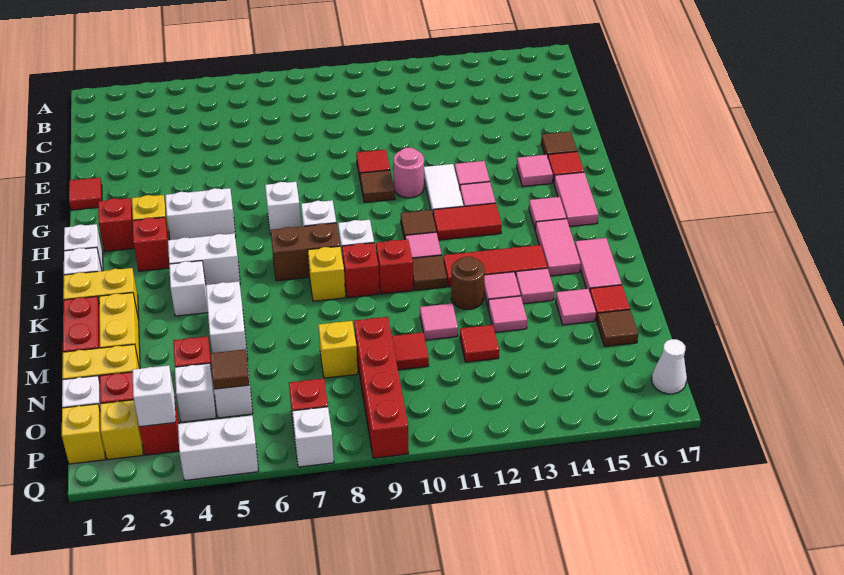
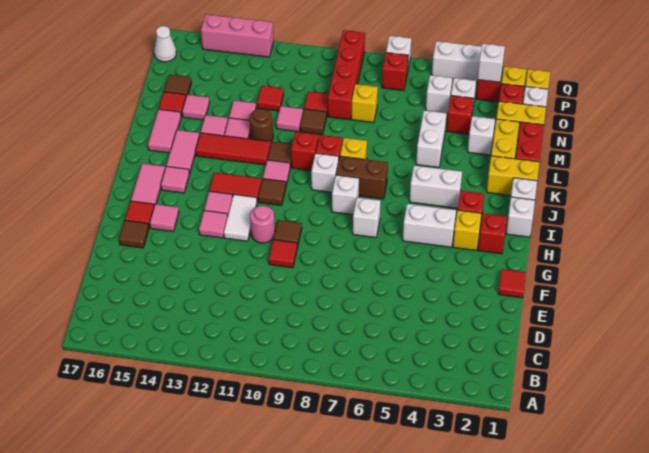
white 1x1 brick [169,261,208,316] -> white 1x1 brick moved to [468,116,495,155]
brown 1x1 tile [210,349,249,389] -> brown 1x1 tile moved to [300,109,327,135]
none -> pink 1x3 brick [201,14,274,57]

